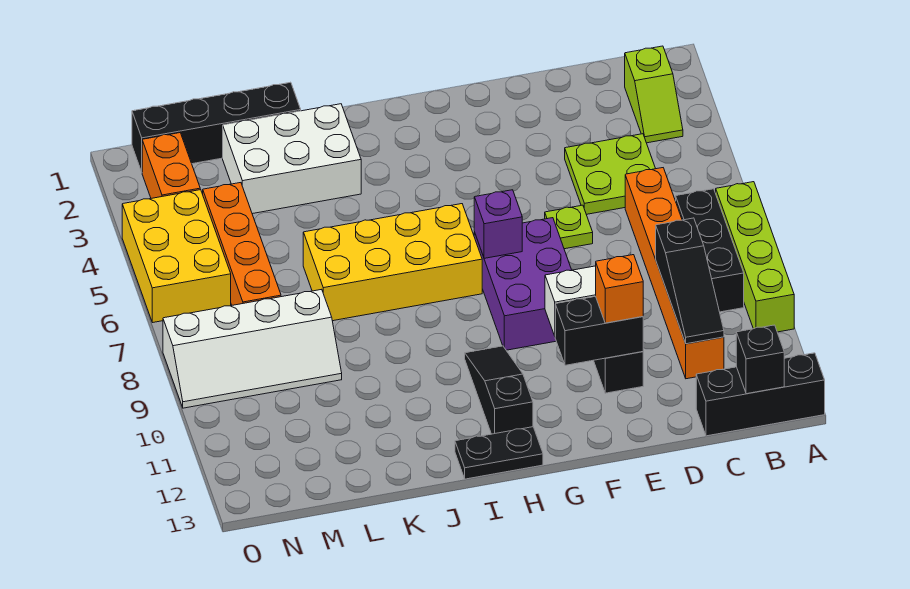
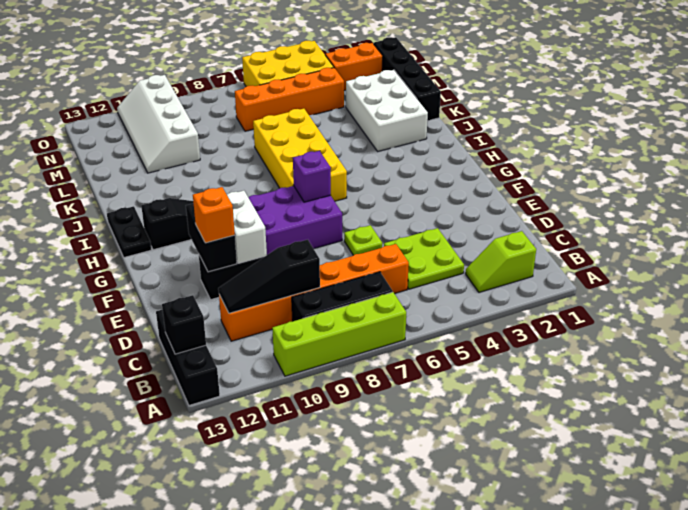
white 2x4 slope [163,289,342,408] -> white 2x4 slope moved to [117,75,200,173]

